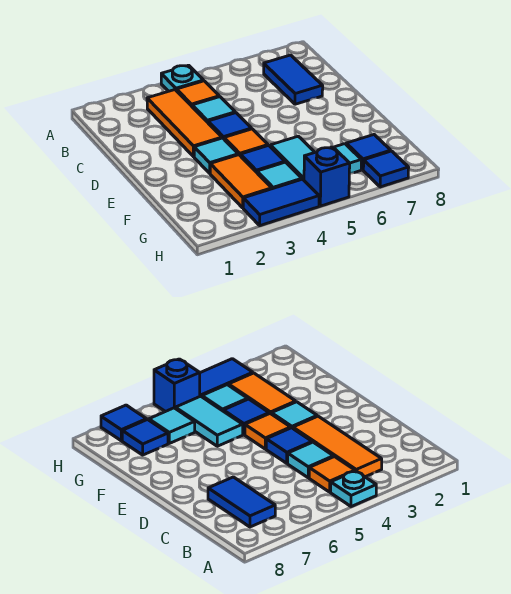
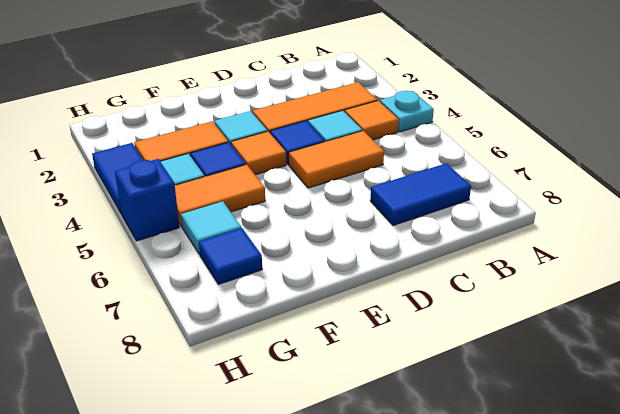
none -> orange 1x2 tile [289,131,384,188]
cyan 1x2 tile [270,136,315,180] -> orange 1x2 tile [175,165,265,227]
blue 1x1 tile [363,151,409,187] -> none

